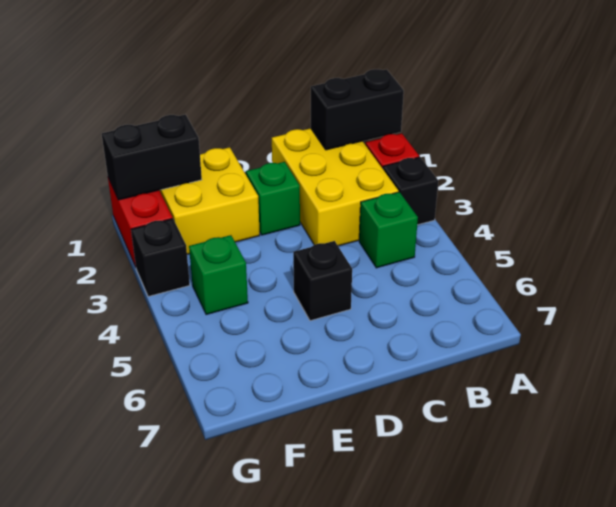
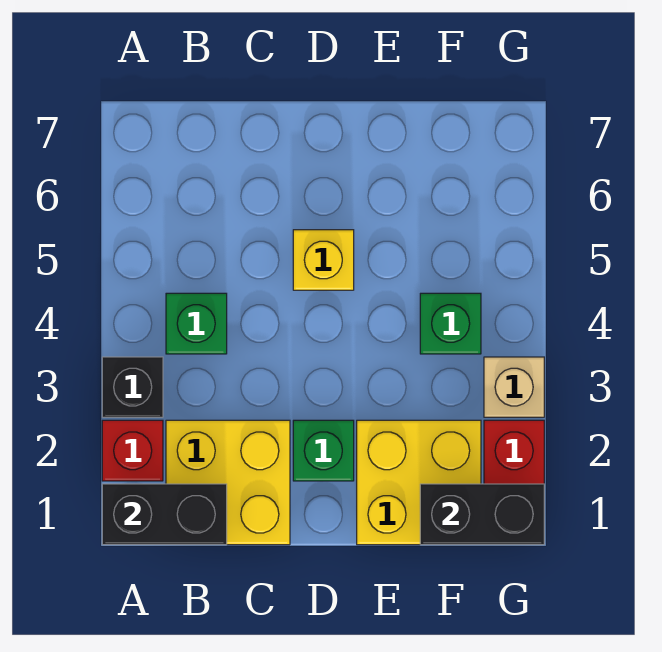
yellow 2x3 brick [272,128,399,246] -> yellow 2x2 brick [166,420,290,545]
black 1x1 brick [293,241,352,321] -> yellow 1x1 brick [293,230,354,290]
black 1x1 brick [131,219,190,297] -> tan 1x1 brick [484,357,544,417]

